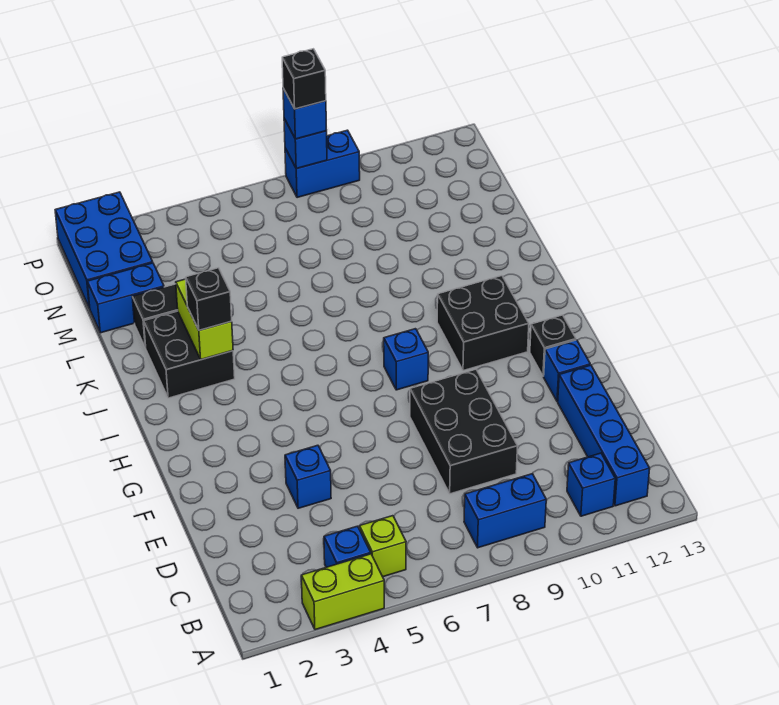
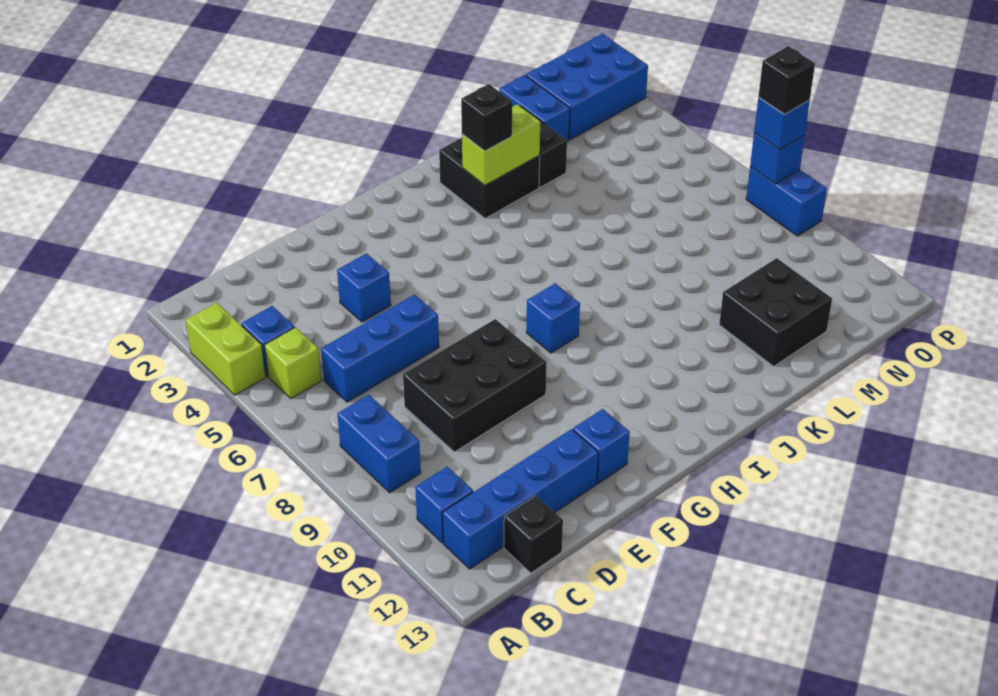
none -> blue 1x3 brick [321,295,439,402]
black 1x1 brick [530,315,576,376] -> black 1x1 brick moved to [504,496,563,573]
black 2x2 brick [437,276,529,371] -> black 2x2 brick moved to [719,258,832,366]

